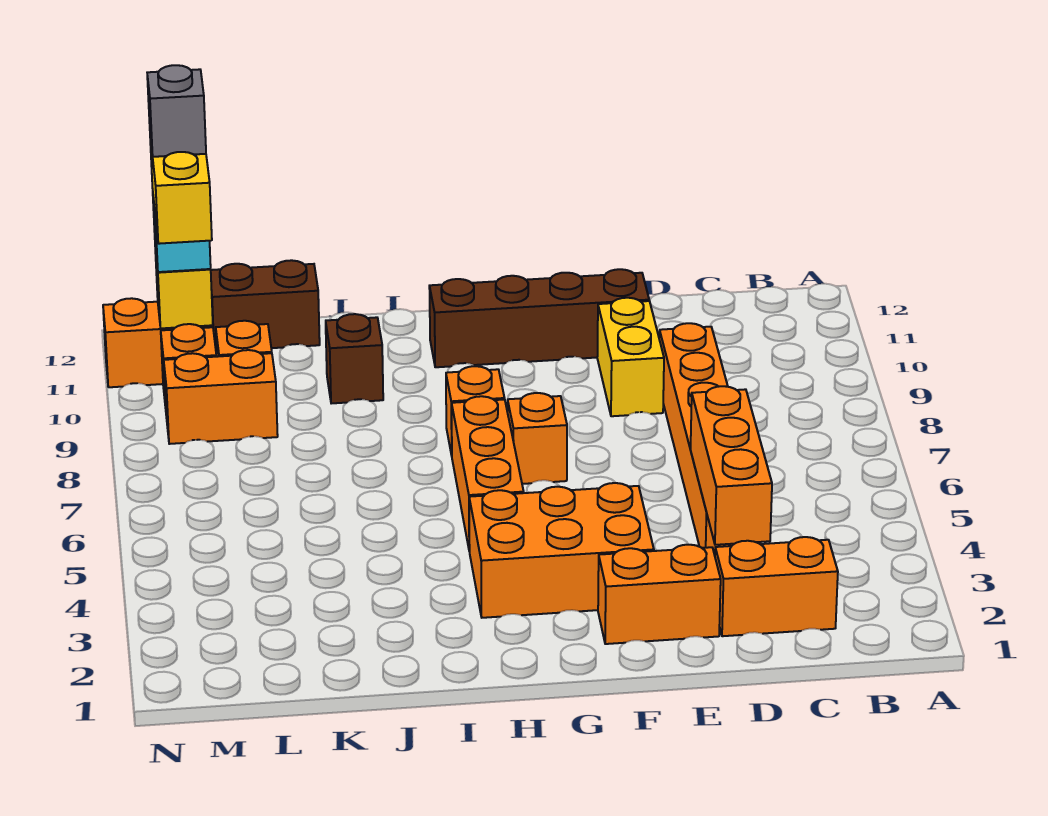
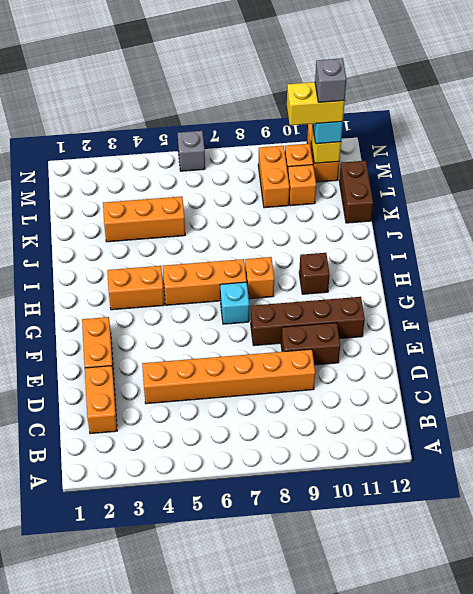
orange 1x3 brick [691,386,772,545] -> orange 1x3 brick moved to [103,196,185,242]
yellow 1x2 brick [597,298,664,416] -> brown 1x2 brick [281,323,340,365]
brown 1x4 brick [429,269,649,367] -> brown 1x4 brick turned to [251,297,365,346]
orange 2x3 brick [469,483,654,618] -> orange 1x2 brick [107,266,164,310]
orange 1x1 brick [508,393,567,484] -> cyan 1x1 brick [220,282,249,324]
brown 1x1 brick [326,314,383,404] -> brown 1x1 brick moved to [299,253,330,294]
none -> grey 1x1 brick [178,131,205,171]

